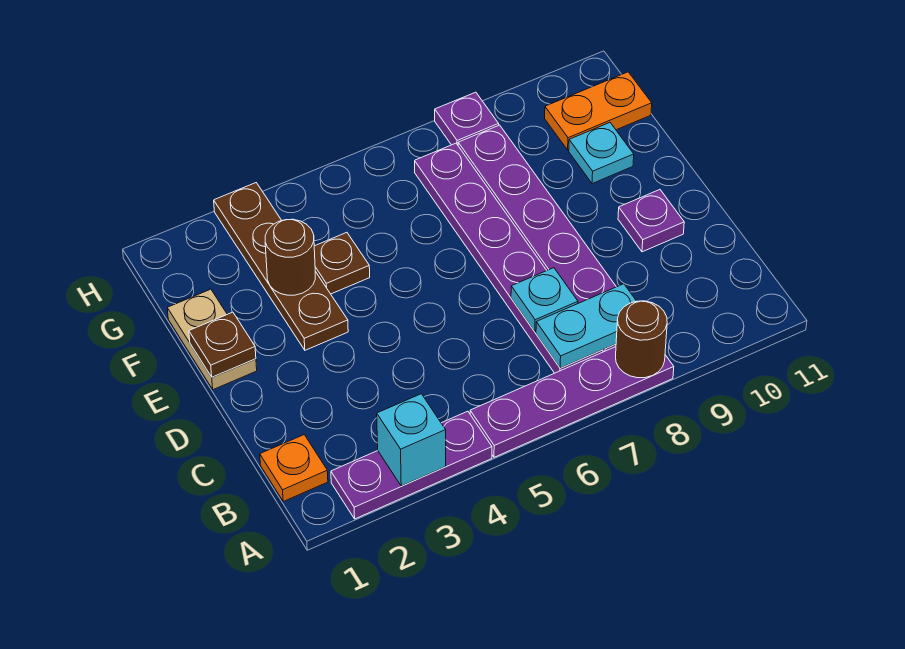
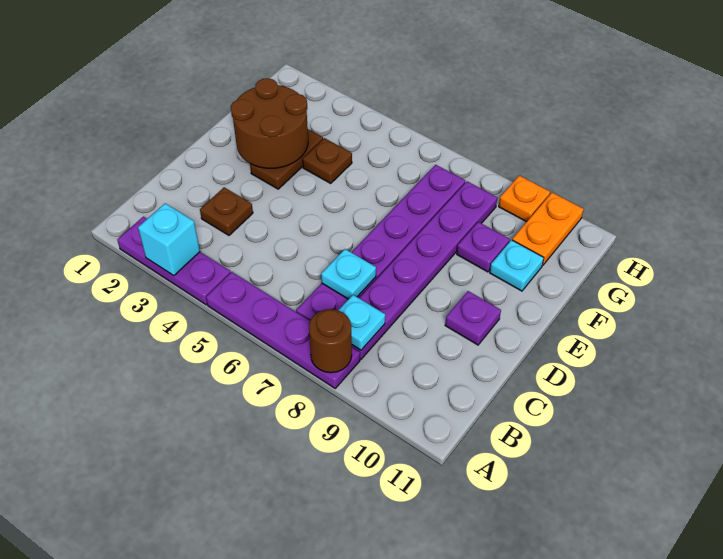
orange 1x1 plate [260,435,328,501] -> orange 1x1 plate moved to [499,176,550,222]
cyan 1x2 plate [536,284,636,368] -> cyan 1x1 plate [338,295,385,350]
tan 1x2 plate [167,289,257,390] -> none
brown 1x1 plate [189,312,256,377] -> brown 1x1 plate moved to [200,187,253,235]
brown 1x4 plate [214,183,348,350] -> brown 1x2 plate [250,129,323,189]
brown 1x1 round brick [265,219,315,295] -> brown 2x2 round brick [231,78,308,168]
orange 1x2 plate [545,72,652,150] -> orange 1x2 plate turned to [512,193,584,266]
purple 1x1 plate [435,92,499,145] -> purple 1x1 plate moved to [457,222,510,272]

